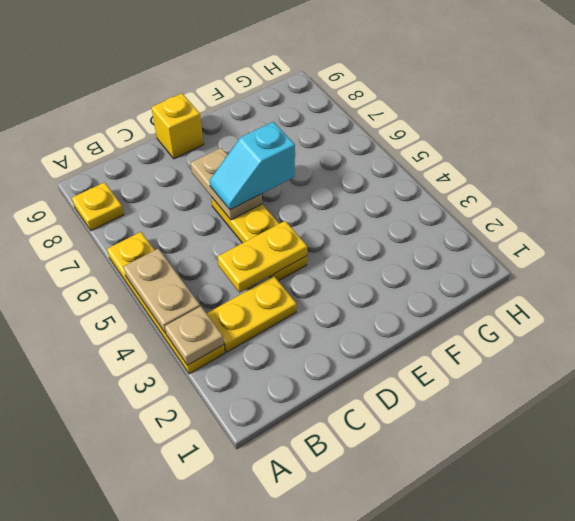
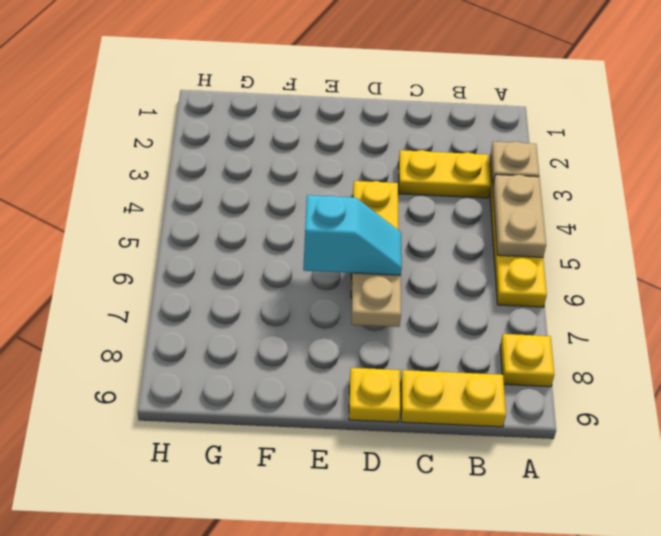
yellow 1x2 plate [218,221,307,293] -> yellow 1x2 plate moved to [401,370,506,427]
yellow 1x1 brick [151,93,204,159] -> yellow 1x1 plate [349,368,400,422]

